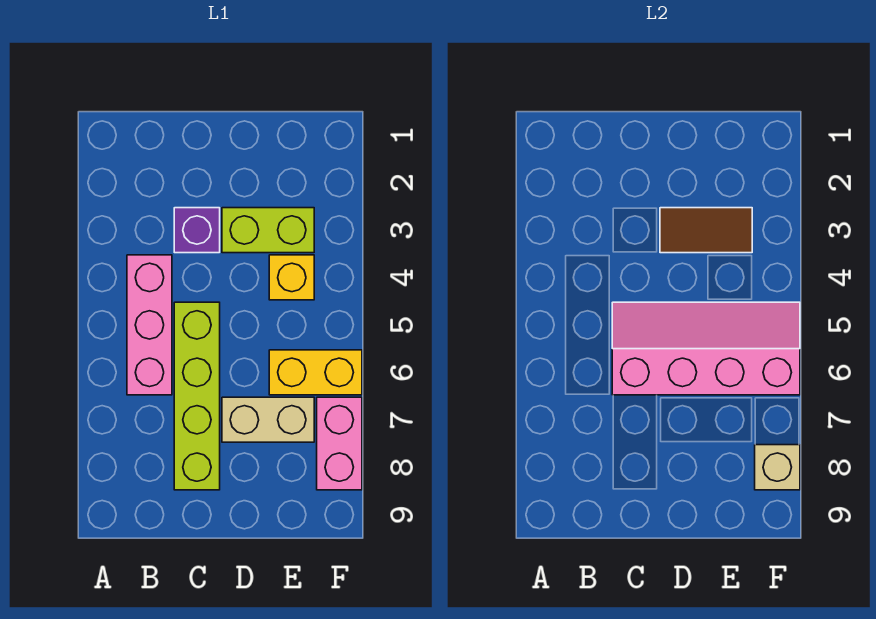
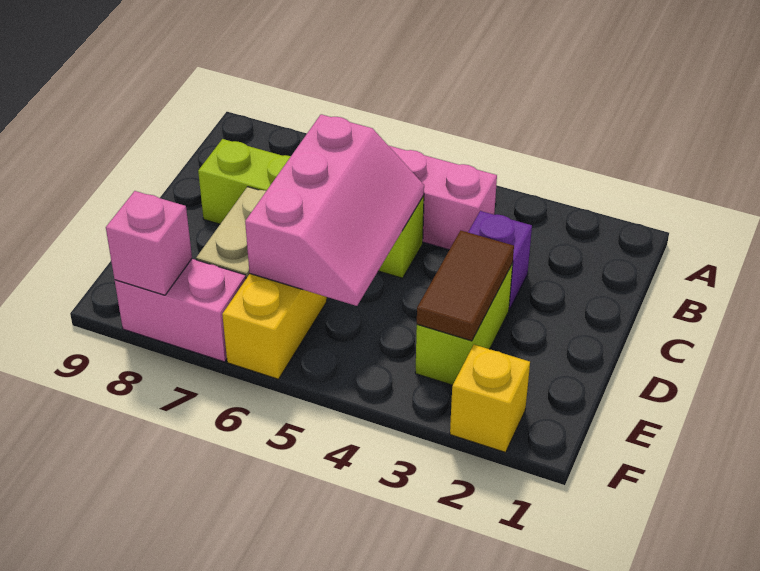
pink 2x4 slope [612,302,800,395] -> pink 2x3 slope [245,114,424,306]
yellow 1x1 brick [269,255,314,300] -> yellow 1x1 brick moved to [450,345,530,452]
tan 1x1 brick [755,445,800,490] -> pink 1x1 brick [106,191,192,295]

